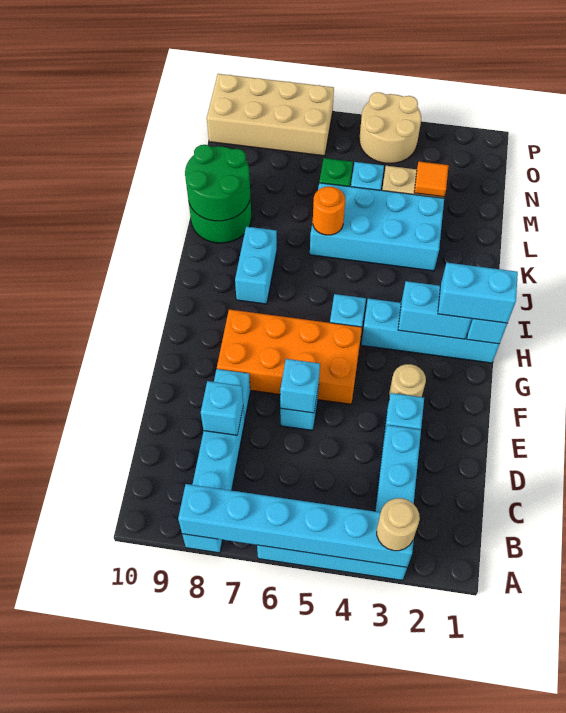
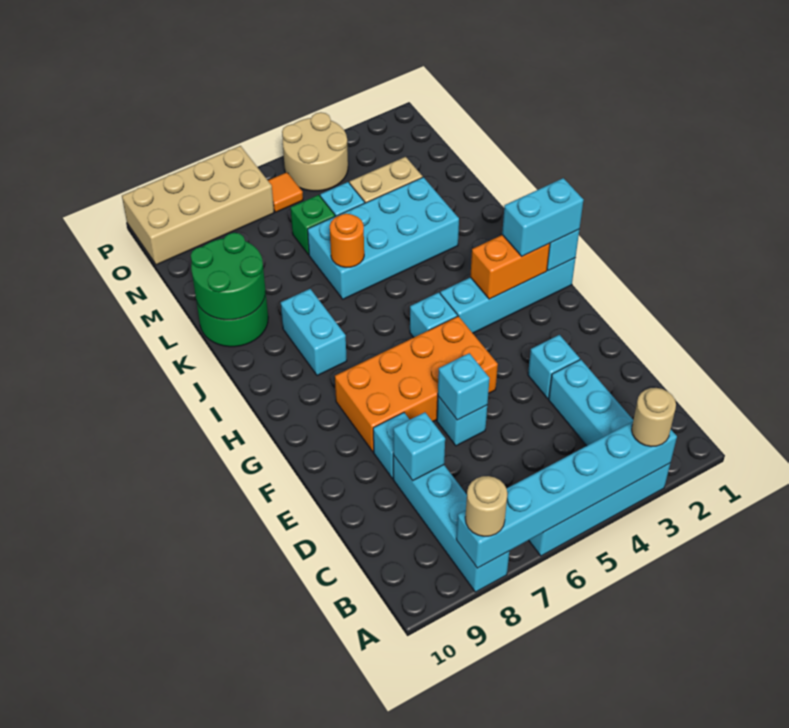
tan 1x1 round brick [389,364,426,399] -> tan 1x1 round brick moved to [465,476,507,536]
cyan 1x2 brick [398,281,471,339] -> orange 1x2 brick [470,235,550,299]
orange 1x1 tile [414,162,449,197] -> orange 1x1 tile moved to [268,172,303,212]

